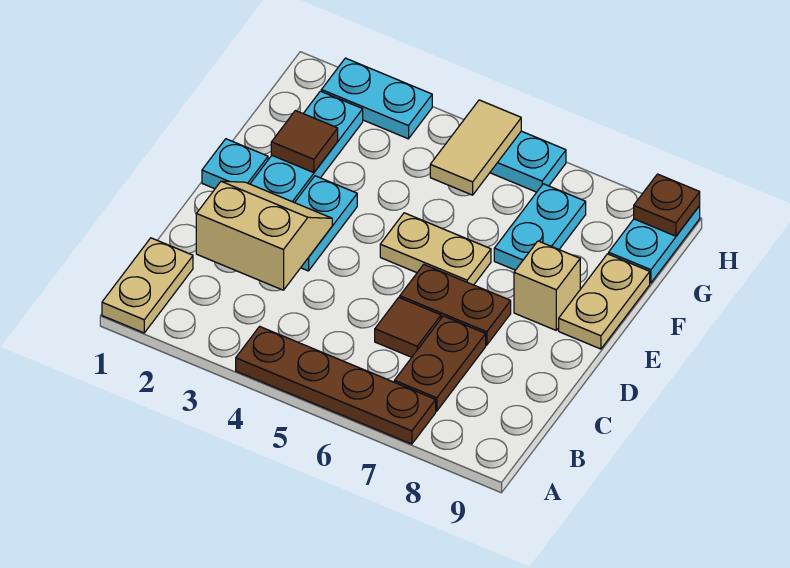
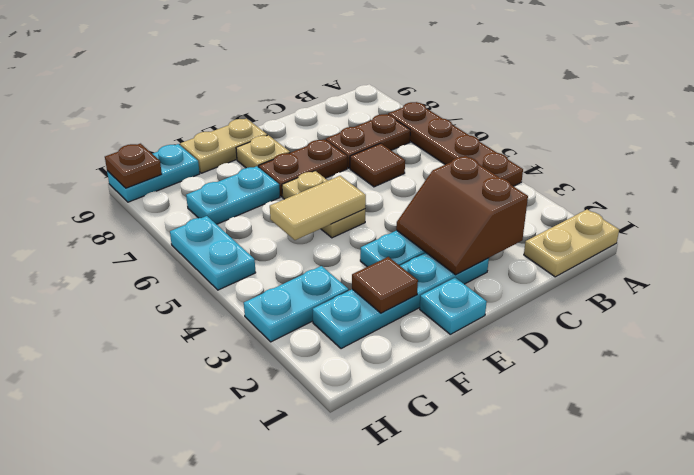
tan 2x2 slope [196,181,332,290] -> brown 2x2 slope [396,156,528,275]
brown 1x2 plate [400,265,511,345] -> brown 1x2 plate turned to [259,139,347,197]
tan 1x1 brick [514,241,580,330] -> tan 1x1 plate [236,135,290,168]
tan 1x2 tile [430,100,521,195] -> tan 1x2 tile moved to [270,176,366,240]
cyan 1x2 plate [321,58,432,139] -> cyan 1x2 plate turned to [244,266,349,342]

